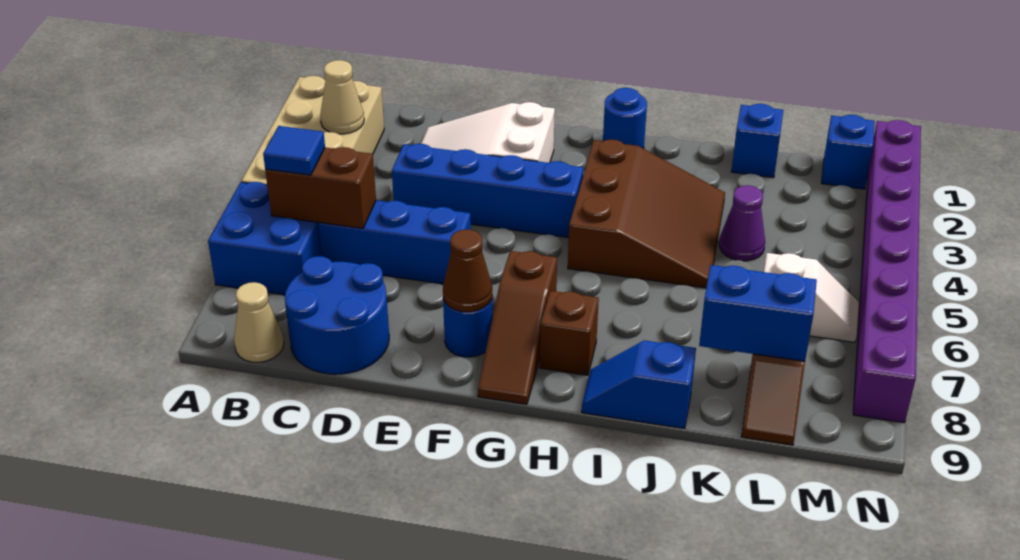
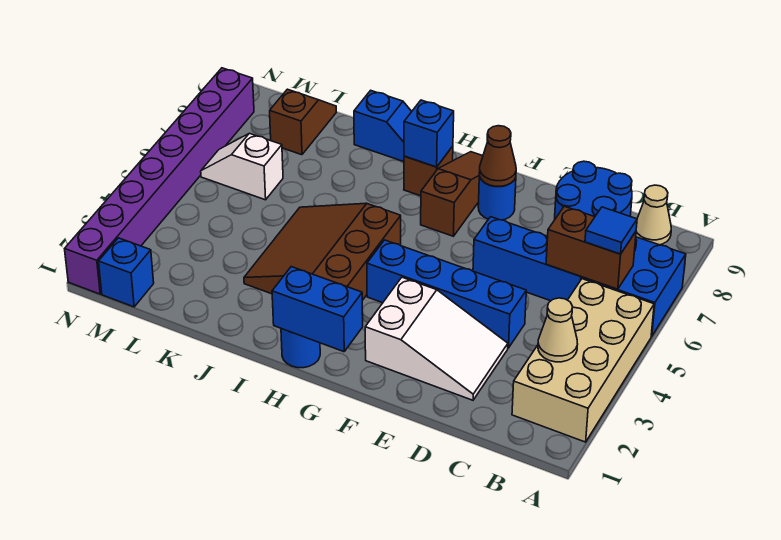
blue 1x1 brick [731,104,783,178] -> blue 1x1 brick moved to [404,100,454,167]
purple 1x1 cone [719,185,765,261] -> none
blue 1x2 brick [699,265,817,361] -> blue 1x2 brick moved to [272,267,363,352]

